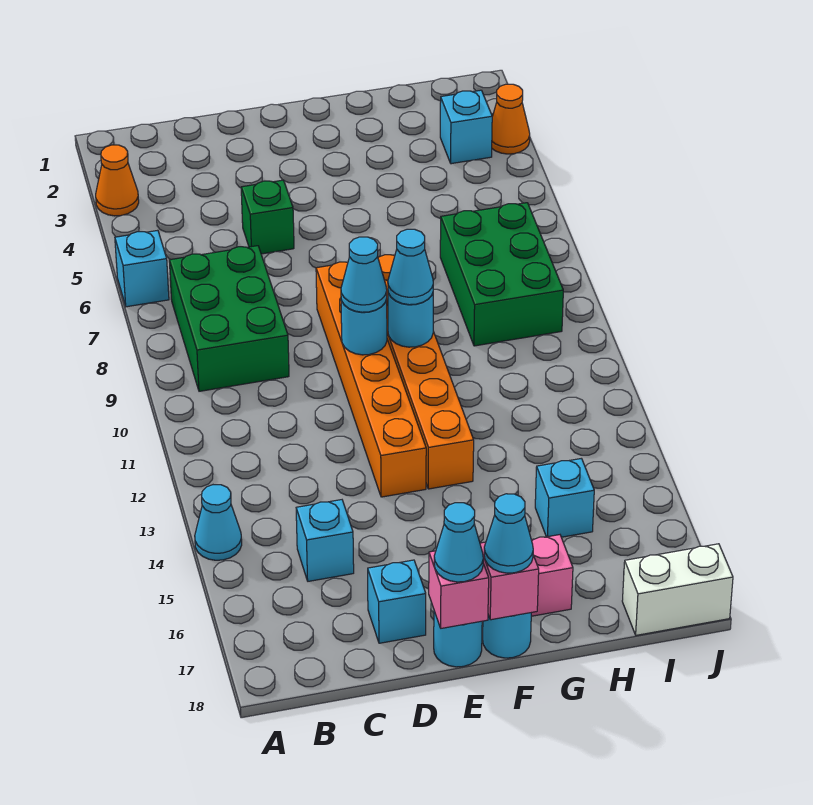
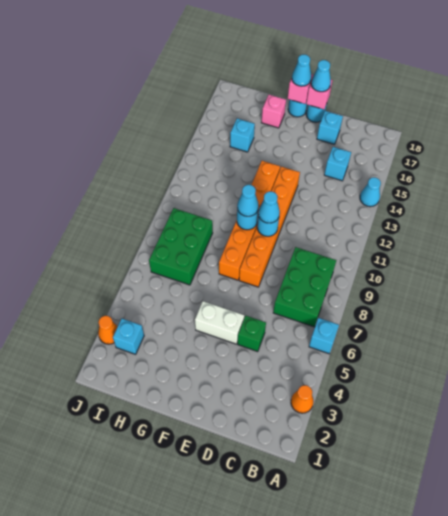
white 1x2 brick [622,544,733,635] -> white 1x2 brick moved to [195,301,244,344]

